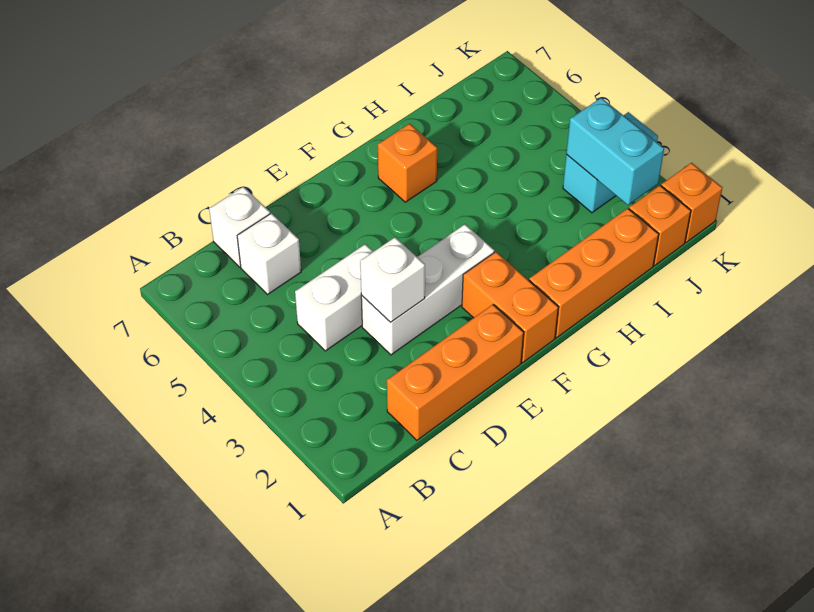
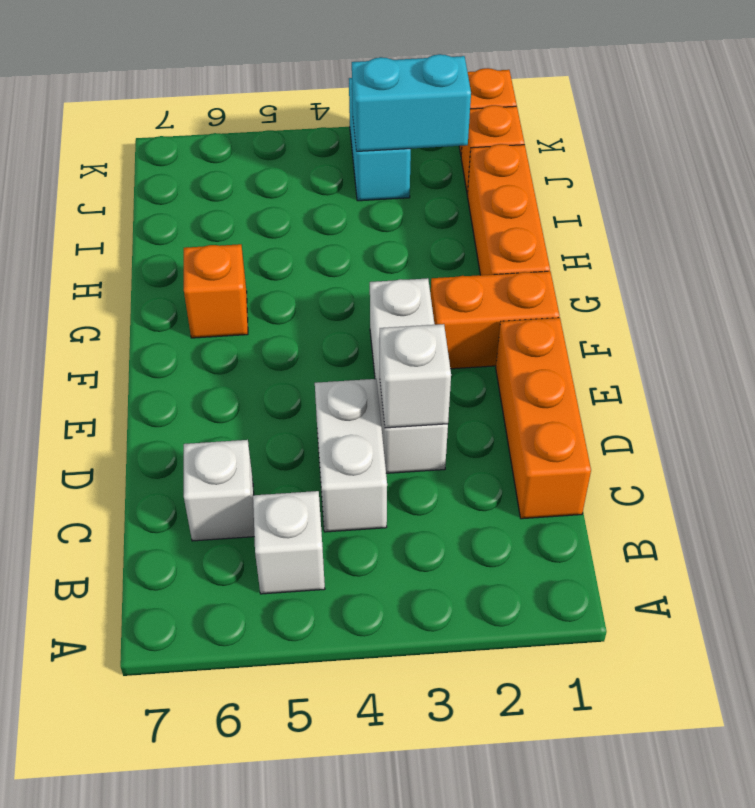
white 1x1 brick [209,187,270,267] -> white 1x1 brick moved to [253,491,325,594]

